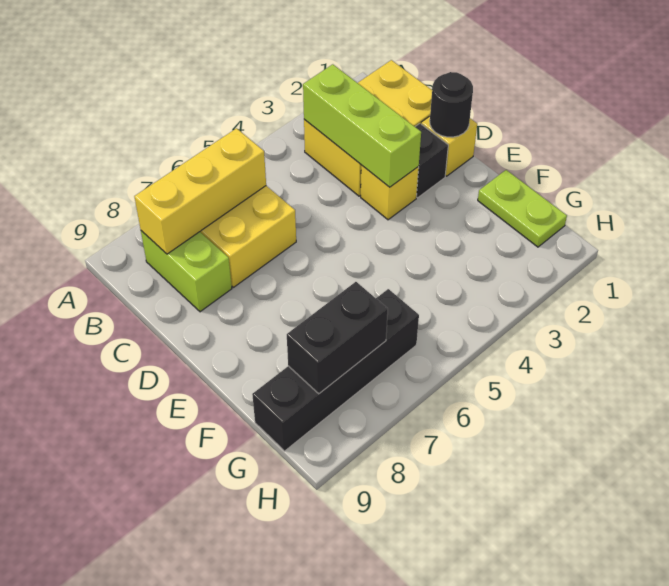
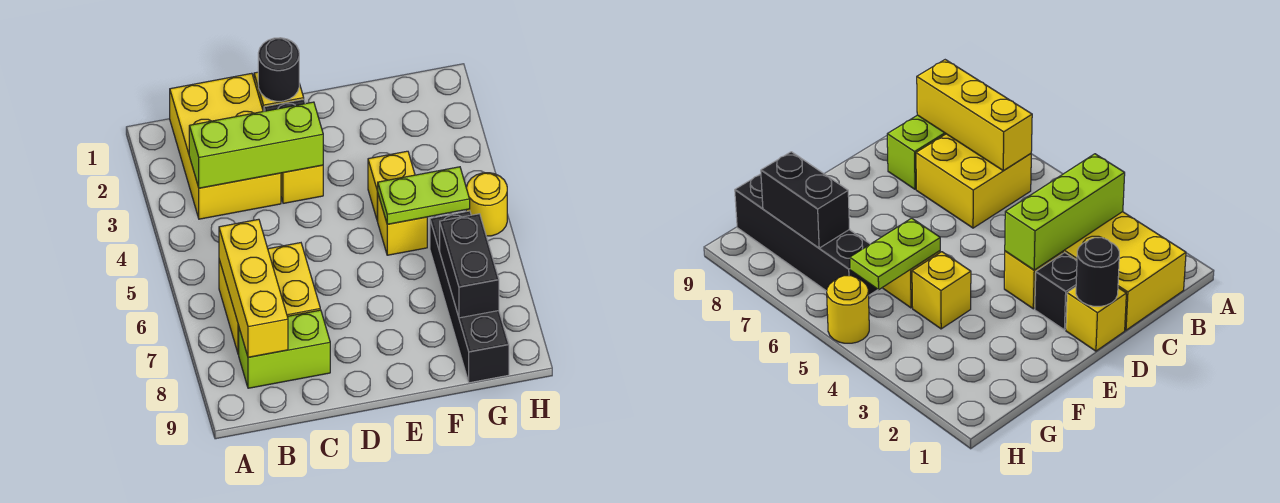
lime 1x2 plate [478,170,567,247] -> lime 1x2 plate moved to [378,167,470,224]
none -> yellow 1x1 brick [368,151,415,221]
none -> yellow 1x1 brick [378,195,427,255]
none -> yellow 1x1 round brick [466,173,507,236]

